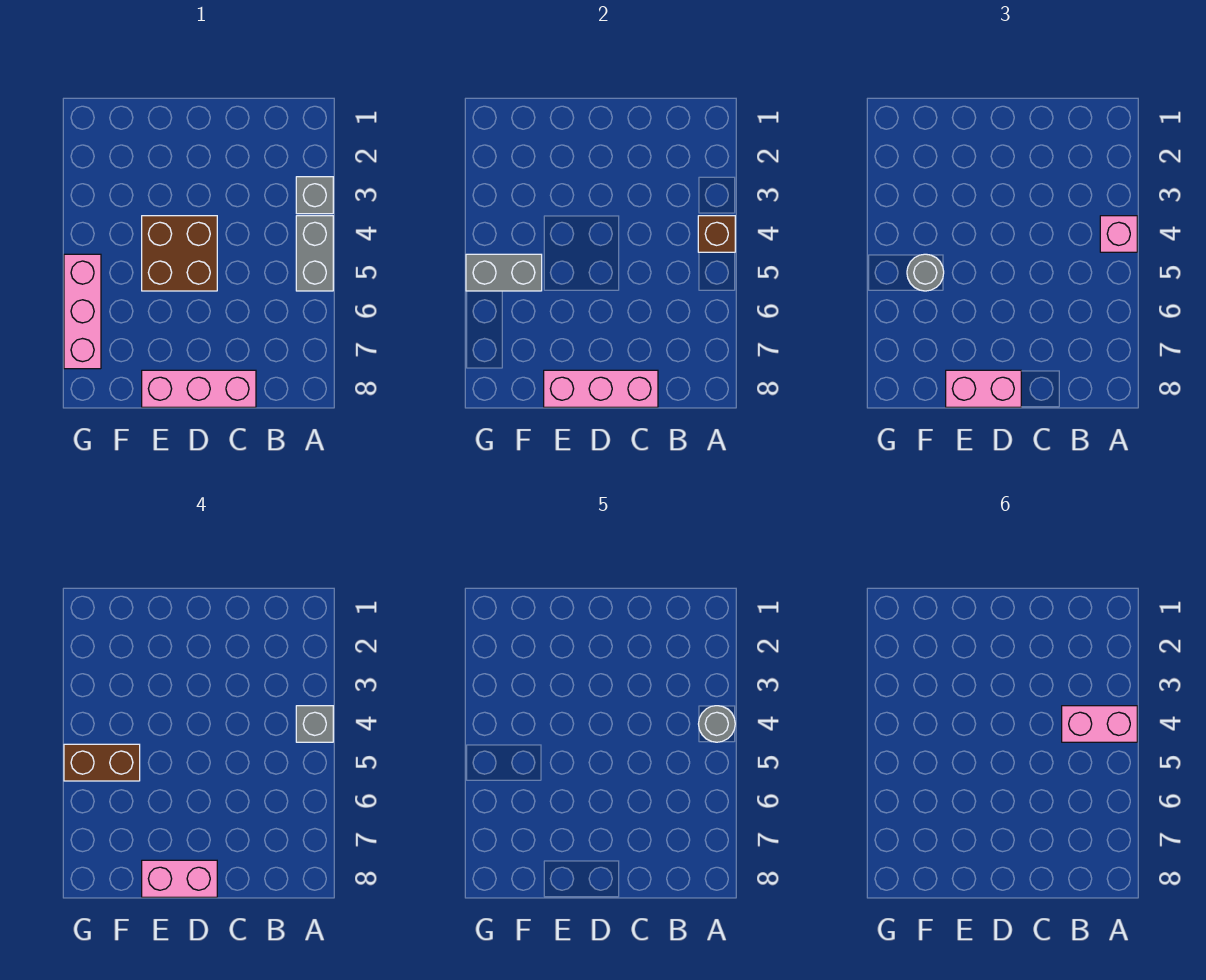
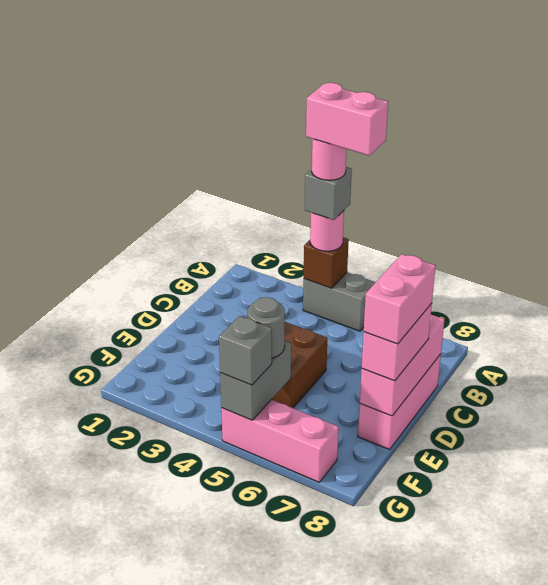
grey 1x1 brick [296,177,333,214] -> grey 1x1 brick moved to [219,316,272,385]
pink 1x1 brick [1100,216,1137,252] -> pink 1x1 round brick [310,211,344,251]
grey 1x1 round brick [699,706,735,742] -> pink 1x1 round brick [312,139,346,180]
pink 1x2 brick [1062,706,1137,742] -> pink 1x2 brick turned to [306,83,388,156]
brown 1x2 brick [64,744,140,781] -> none

